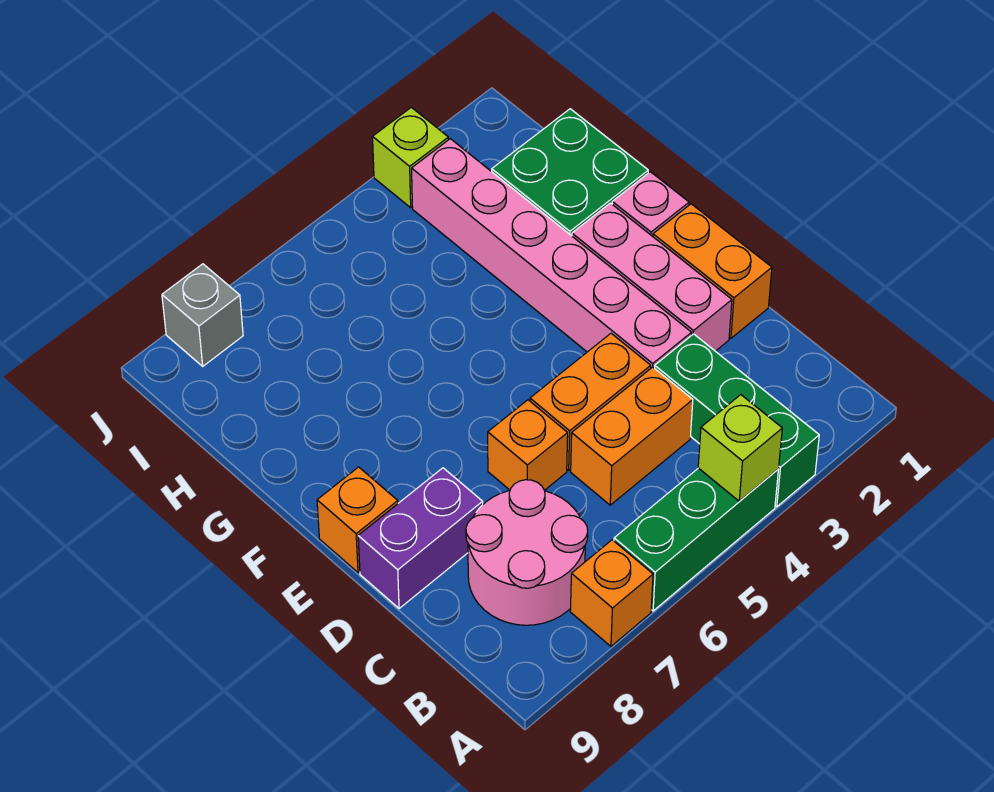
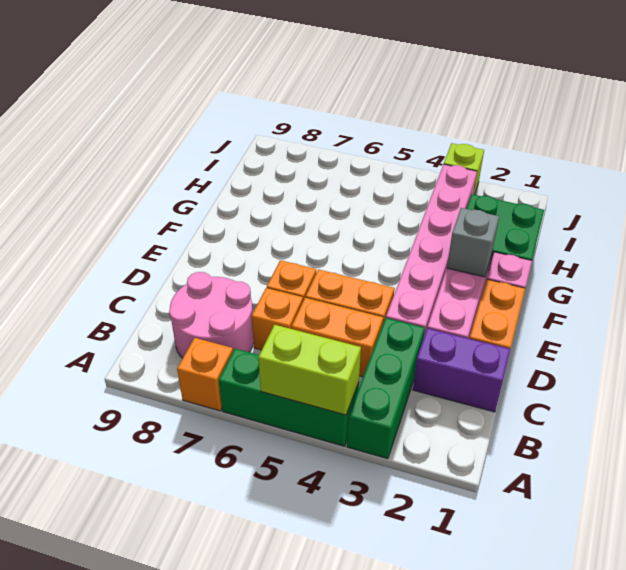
lime 1x1 brick [698,395,782,501] -> lime 1x2 brick [258,325,361,415]
purple 1x2 brick [358,468,483,609] -> purple 1x2 brick moved to [413,328,511,412]
orange 1x1 brick [317,467,398,573] -> orange 1x1 brick moved to [252,288,303,350]
grey 1x1 brick [162,264,243,366] -> grey 1x1 brick moved to [447,208,499,277]

